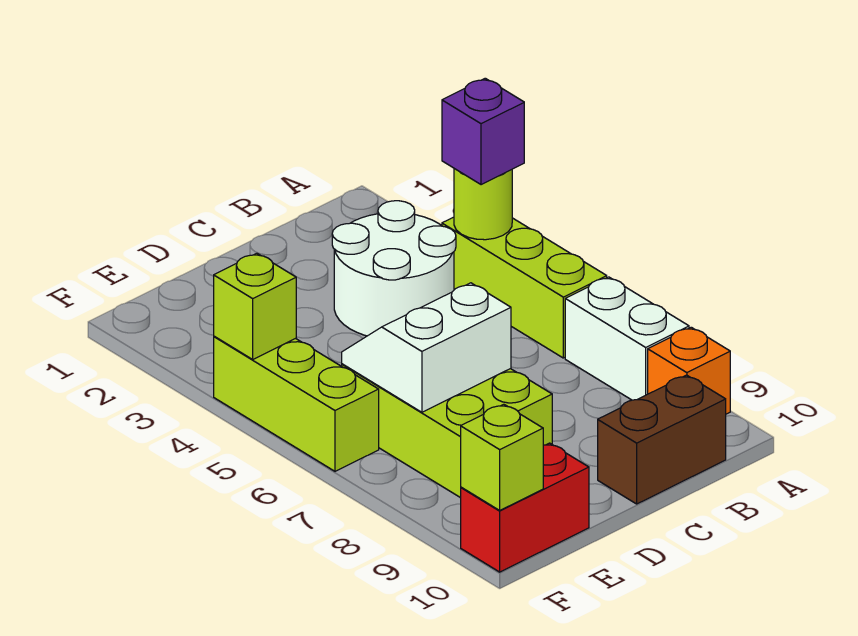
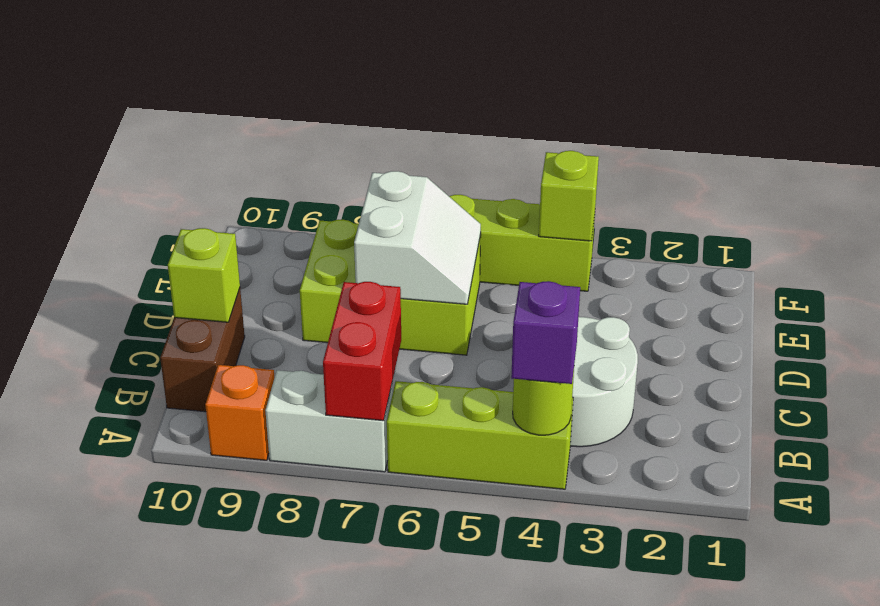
red 1x2 brick [461,443,589,572] -> red 1x2 brick moved to [323,282,401,421]
lime 1x1 brick [461,404,543,510] -> lime 1x1 brick moved to [168,228,240,322]

